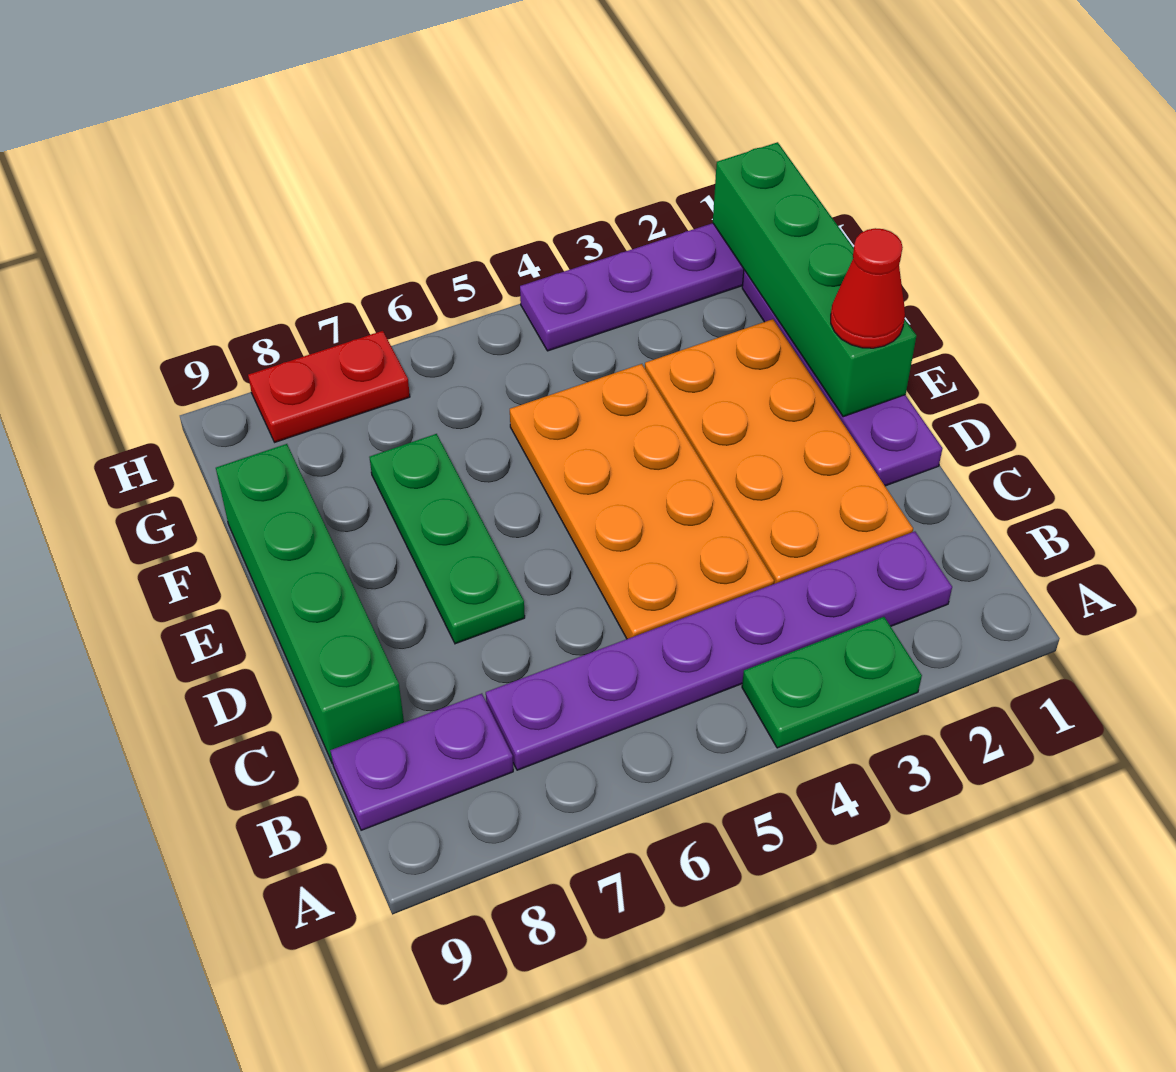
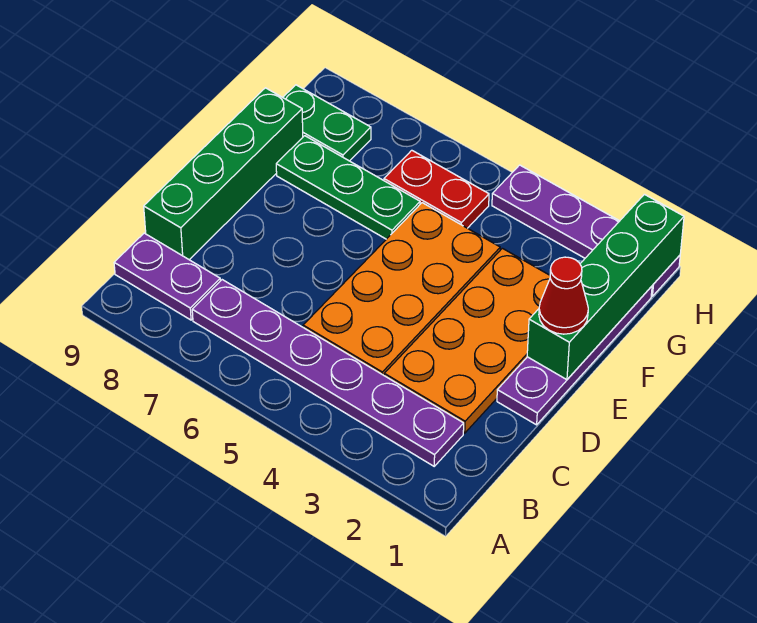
green 1x2 plate [742,617,922,748] -> green 1x2 plate moved to [283,85,371,161]
green 1x3 plate [370,434,525,644] -> green 1x3 plate turned to [276,136,420,239]
red 1x2 plate [248,331,410,442] -> red 1x2 plate moved to [384,150,489,228]

